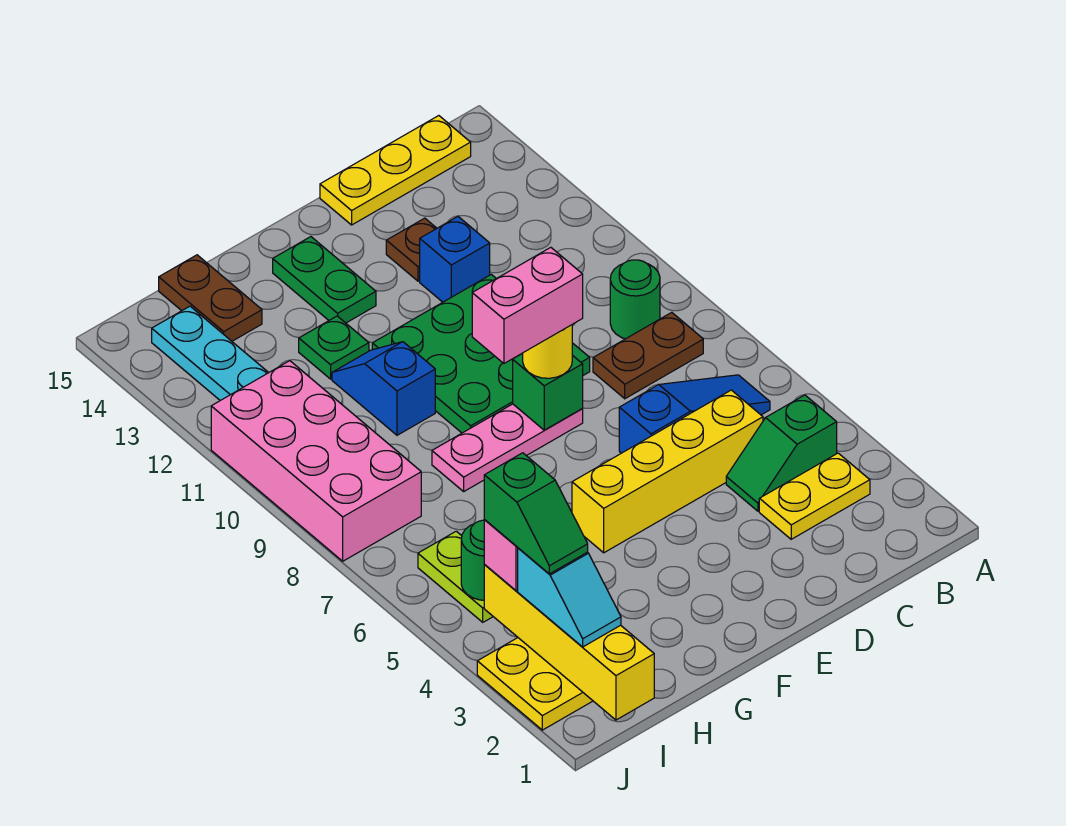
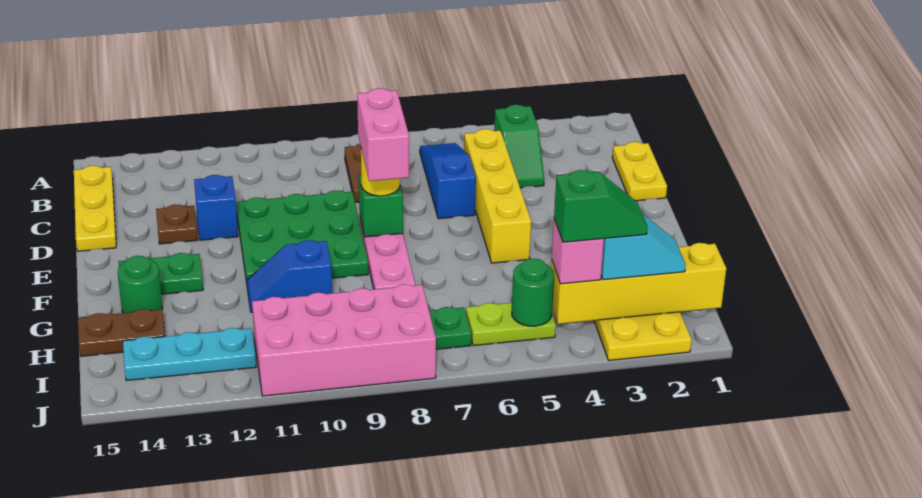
yellow 1x2 plate [759,453,870,539] -> yellow 1x2 plate moved to [612,142,667,201]
green 1x1 round brick [610,260,660,339] -> green 1x1 round brick moved to [118,256,163,313]
green 1x1 plate [299,316,369,379] -> green 1x1 plate moved to [429,307,471,349]

